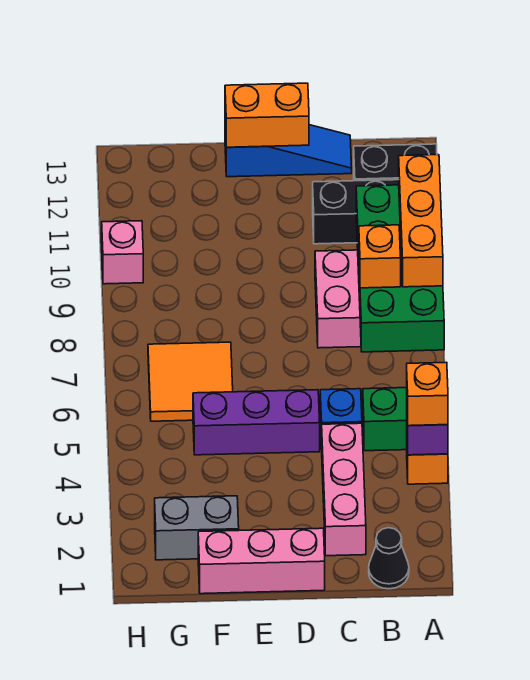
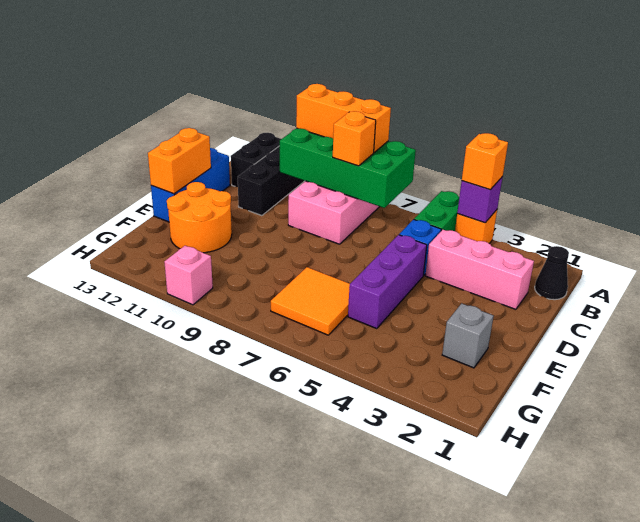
blue 1x3 slope [225,125,352,177] -> blue 1x3 brick [151,148,230,222]
pink 1x3 brick [198,528,325,594] -> none
none -> orange 2x2 round brick [167,182,232,253]
grey 1x2 brick [155,496,239,560] -> grey 1x1 brick [442,303,494,368]

